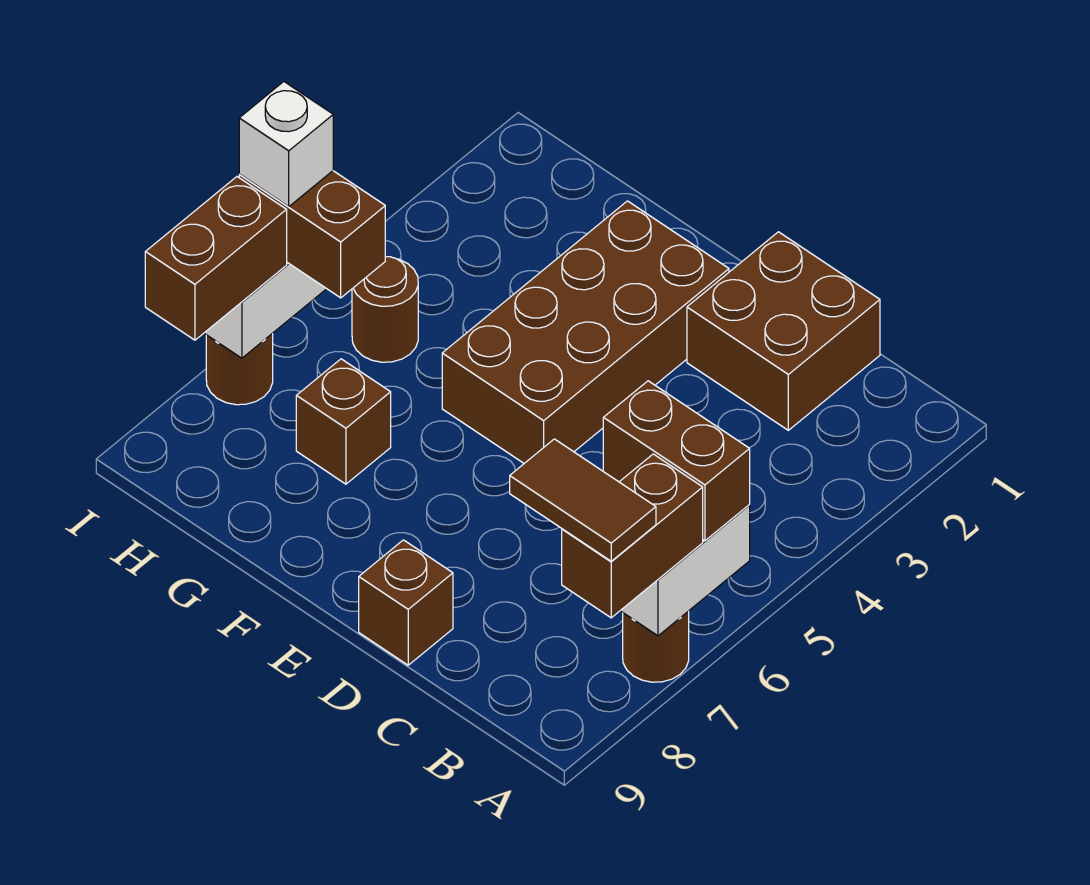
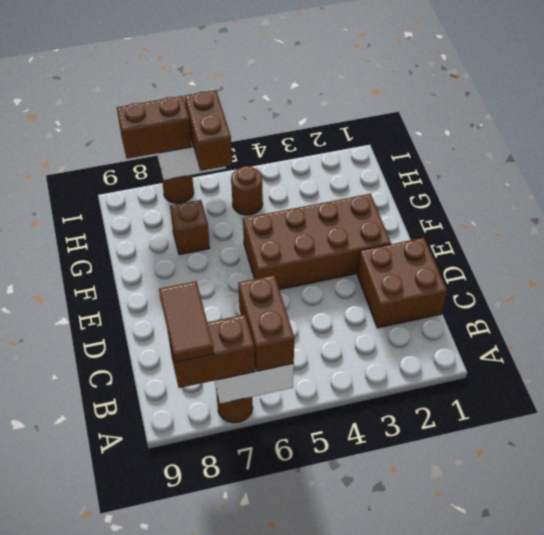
brown 1x1 brick [359,540,453,665] -> none
white 1x1 brick [239,82,333,207] -> none

